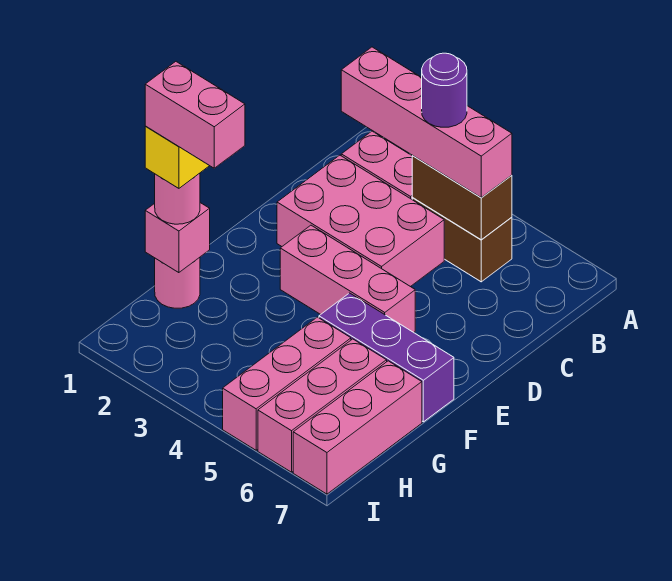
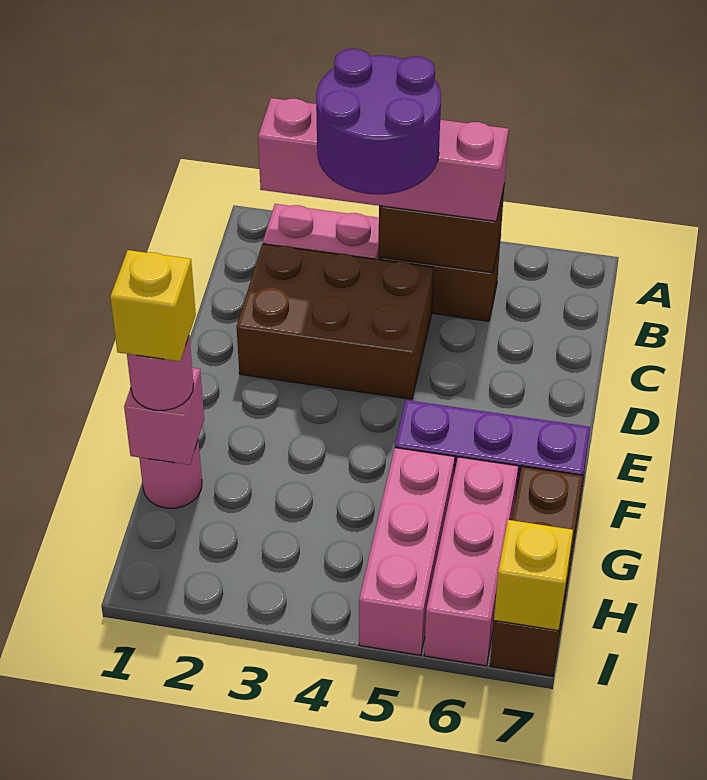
purple 1x1 round brick [422,53,467,127] -> purple 2x2 round brick [316,49,441,195]
pink 2x3 brick [277,155,444,287] -> brown 2x3 brick [237,244,433,399]
pink 1x3 brick [280,225,415,332] -> none
pink 1x2 brick [145,62,245,168] -> none
pink 1x3 brick [293,361,422,494] -> brown 1x3 brick [490,467,583,676]
none -> yellow 1x1 brick [494,520,573,631]

